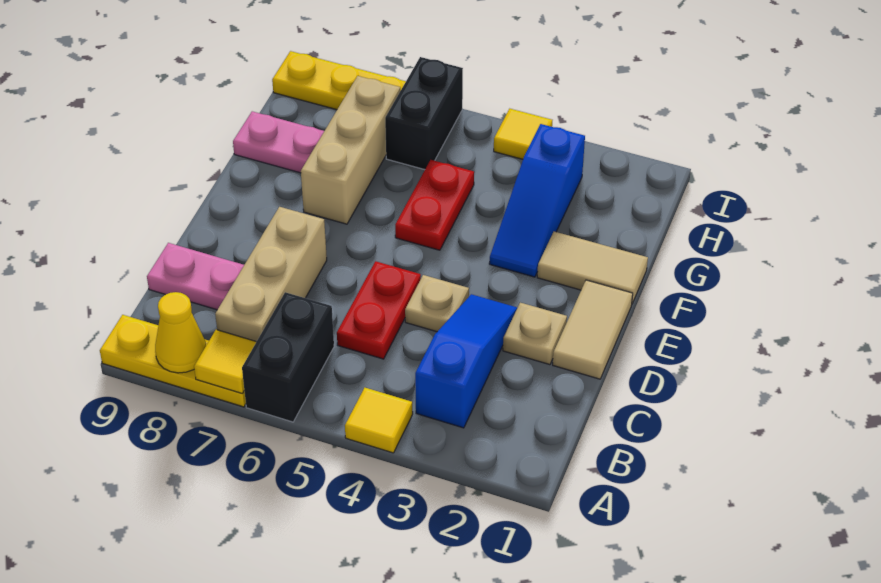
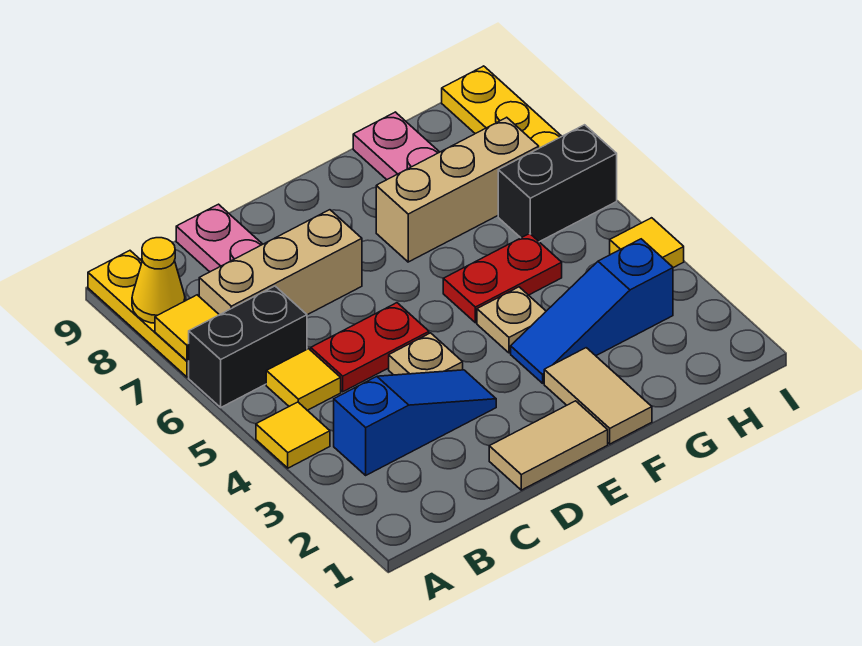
none -> yellow 1x1 tile [266,349,341,410]
tan 1x1 plate [503,303,567,365] -> tan 1x1 plate moved to [477,287,546,353]

